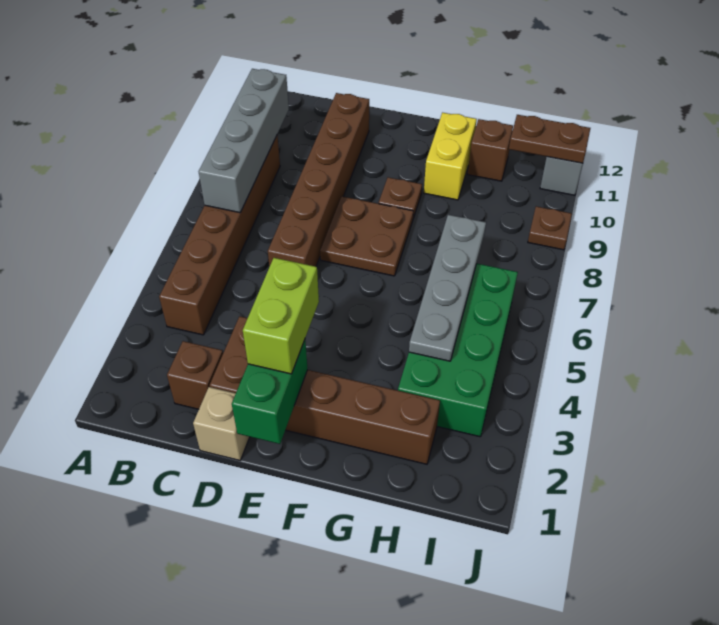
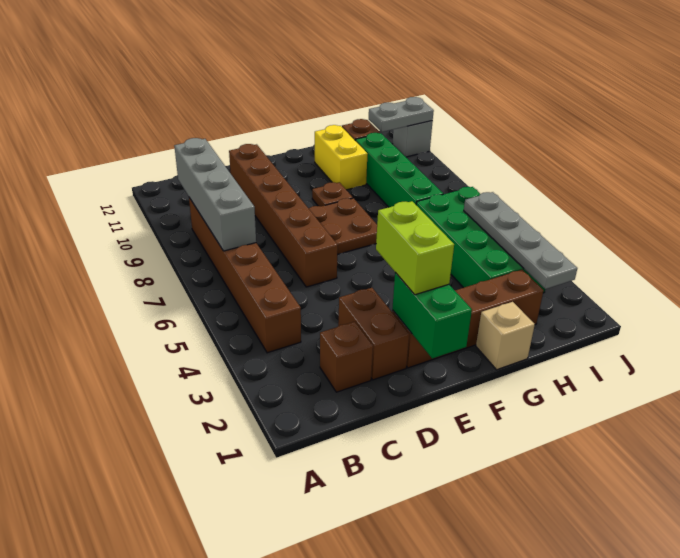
tan 1x1 brick [193,387,250,460] -> tan 1x1 brick moved to [476,302,535,370]
grey 1x4 plate [409,215,486,361] -> grey 1x4 plate moved to [464,192,577,289]
none -> green 1x4 brick [355,133,443,207]
brown 1x2 plate [509,115,590,163] -> grey 1x2 plate [369,97,434,132]
brown 1x1 plate [528,206,572,250] -> none

